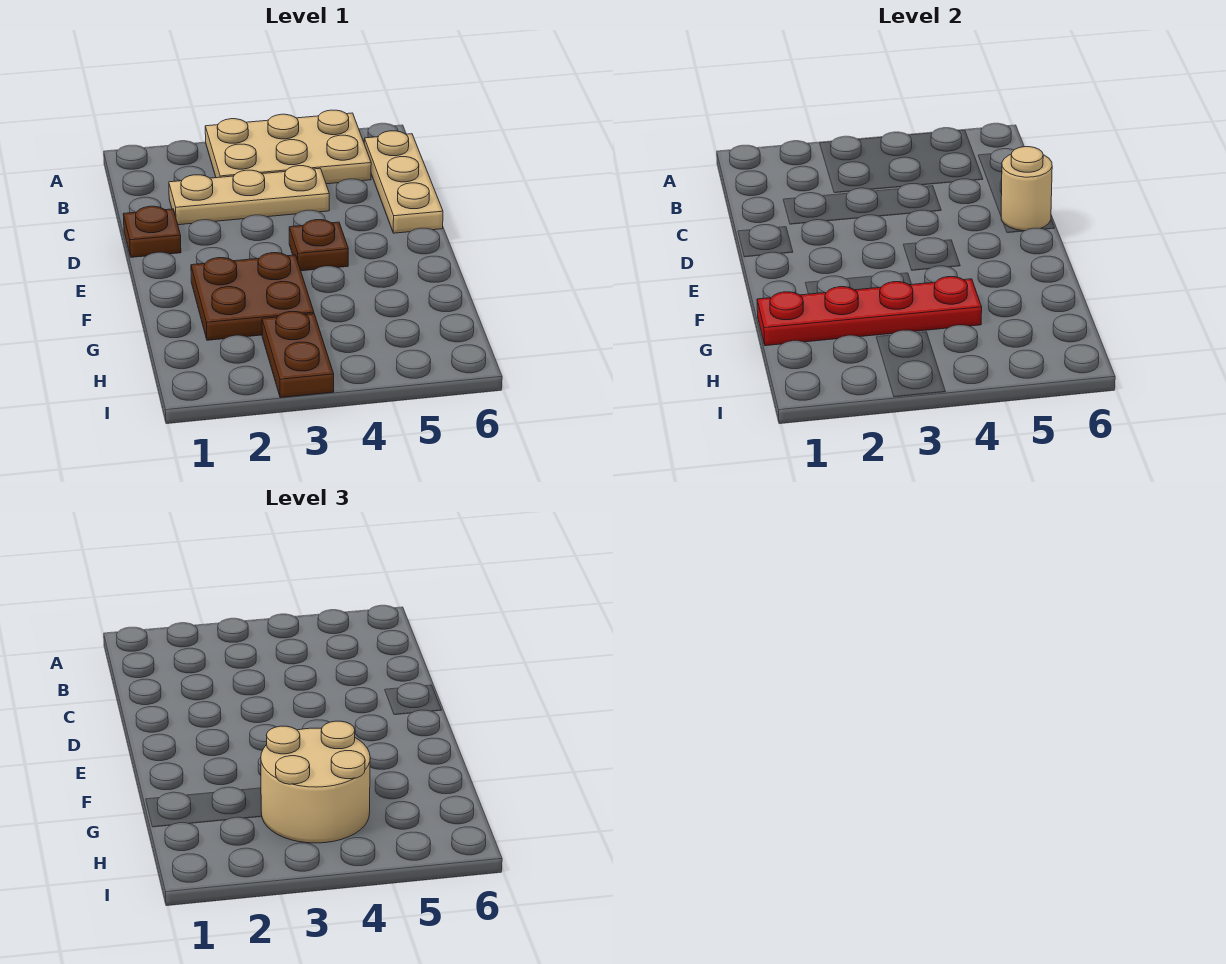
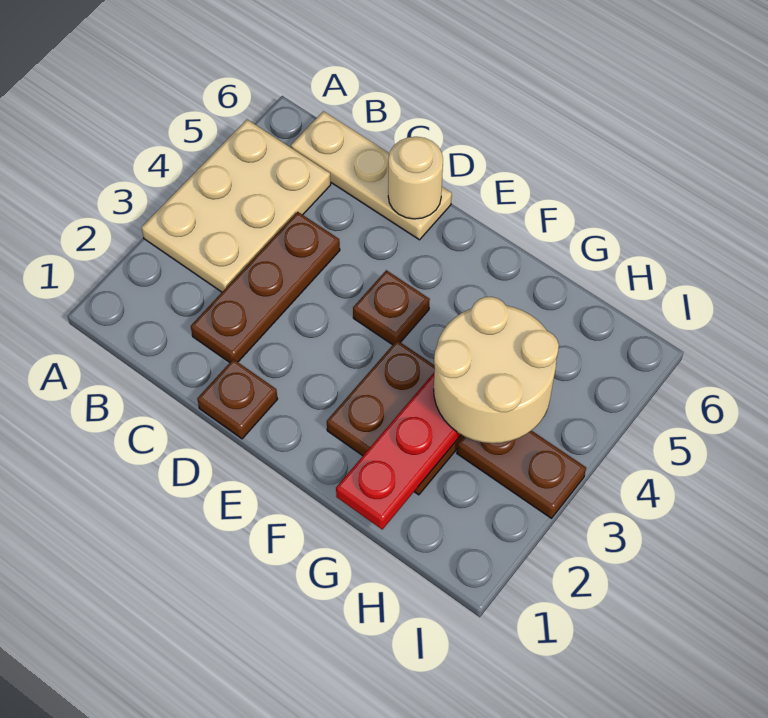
tan 1x3 plate [169,166,329,225] -> brown 1x3 plate [191,212,340,363]

